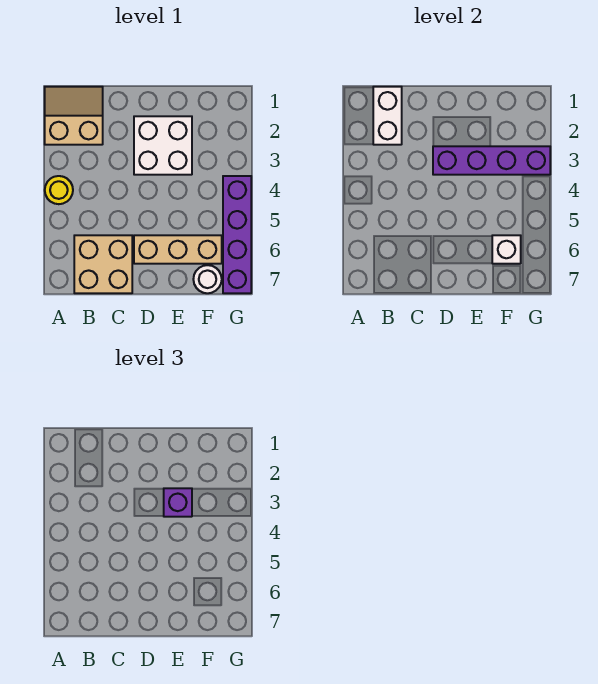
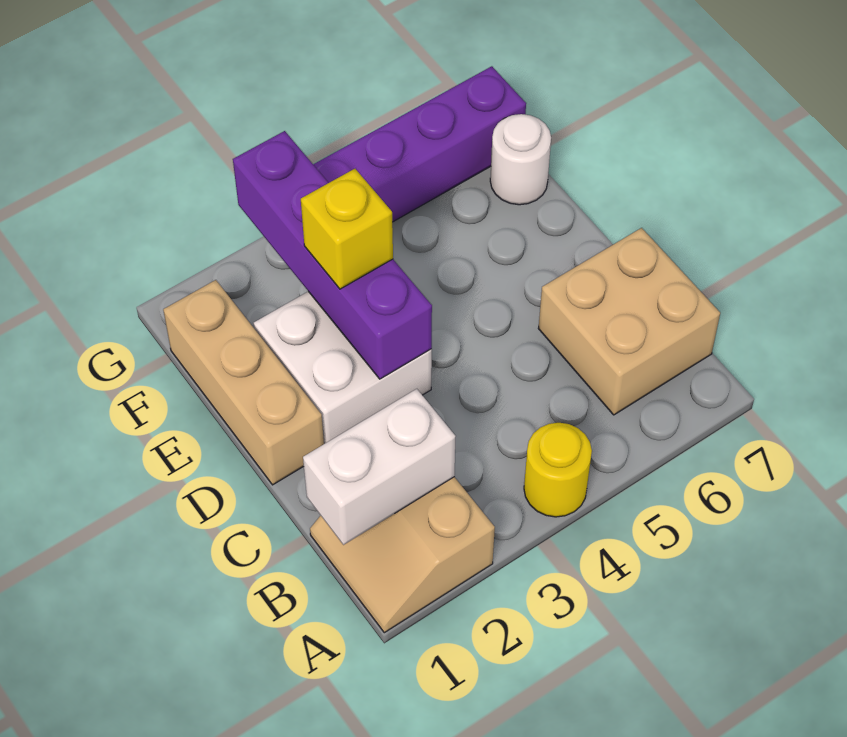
tan 1x3 brick [134,235,222,264] -> tan 1x3 brick moved to [163,280,324,485]
purple 1x1 brick [164,488,192,517] -> yellow 1x1 brick [301,169,393,289]
white 1x1 brick [492,235,521,264] -> none

